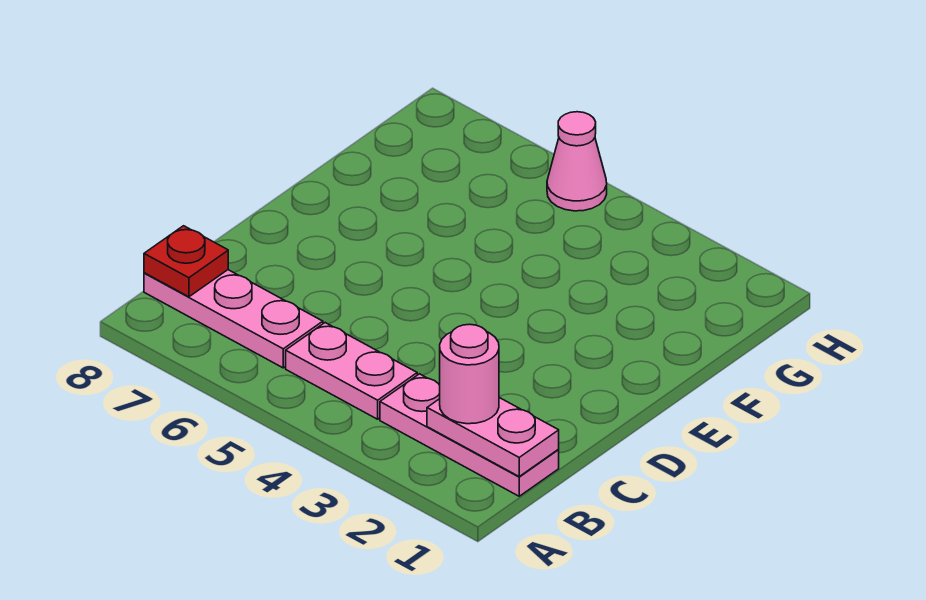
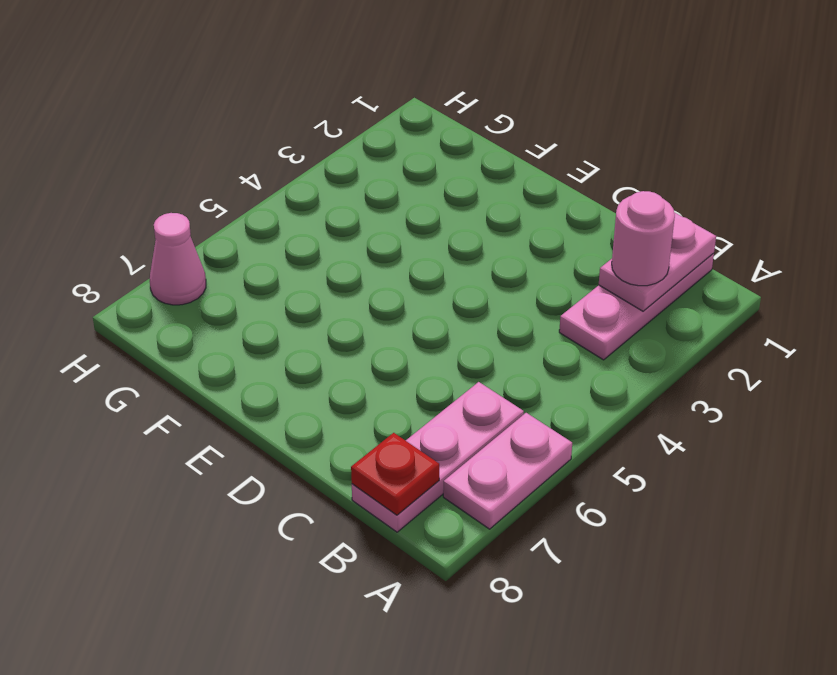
pink 1x2 plate [286,323,417,419] -> pink 1x2 plate moved to [443,413,572,529]
pink 1x1 cone [547,112,607,211] -> pink 1x1 cone moved to [150,213,206,305]

